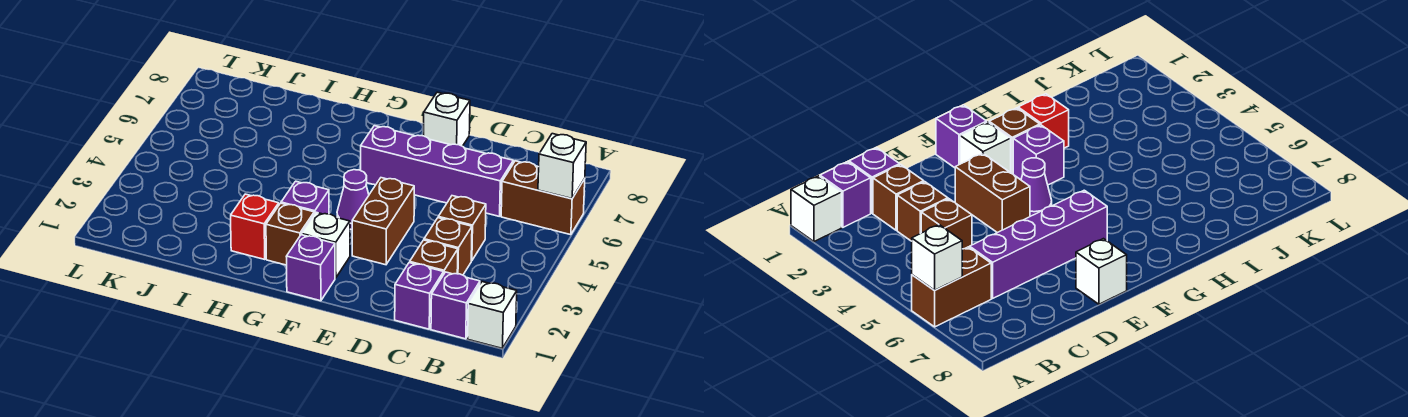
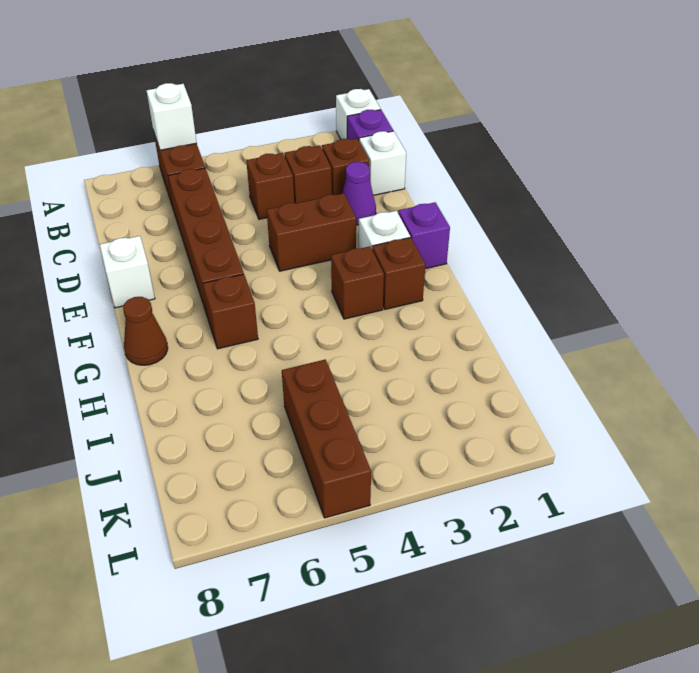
purple 1x1 brick [395,263,444,329] -> white 1x1 brick [359,131,406,195]
purple 1x4 brick [361,126,513,216] -> brown 1x4 brick [168,168,244,317]
purple 1x1 cone [337,170,369,230] -> purple 1x1 cone moved to [342,162,376,225]
purple 1x1 brick [281,181,329,214] -> brown 1x1 brick [331,246,384,319]
none -> brown 1x1 brick [203,274,258,349]
none -> brown 1x1 cone [123,297,168,365]
red 1x1 brick [231,194,279,259] -> none
none -> brown 1x3 brick [282,359,371,518]

